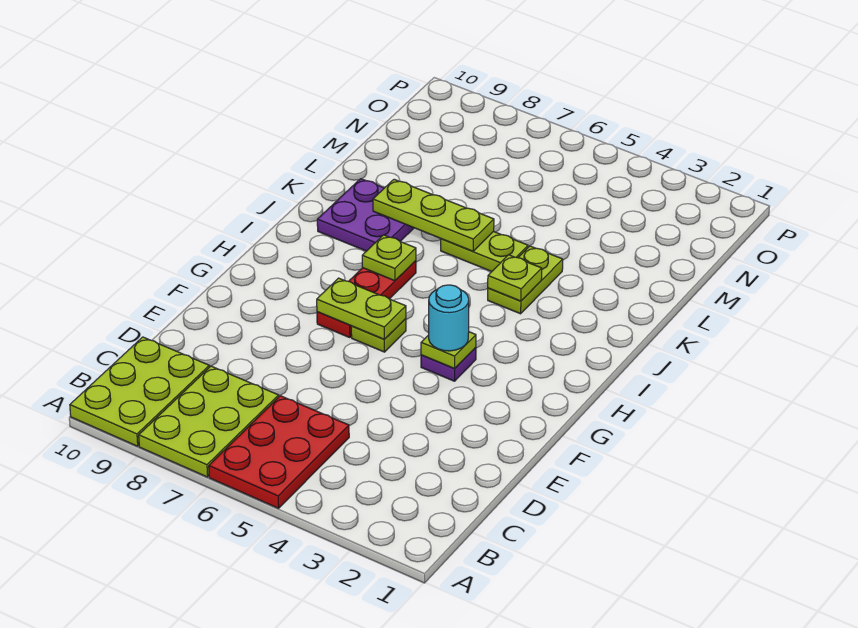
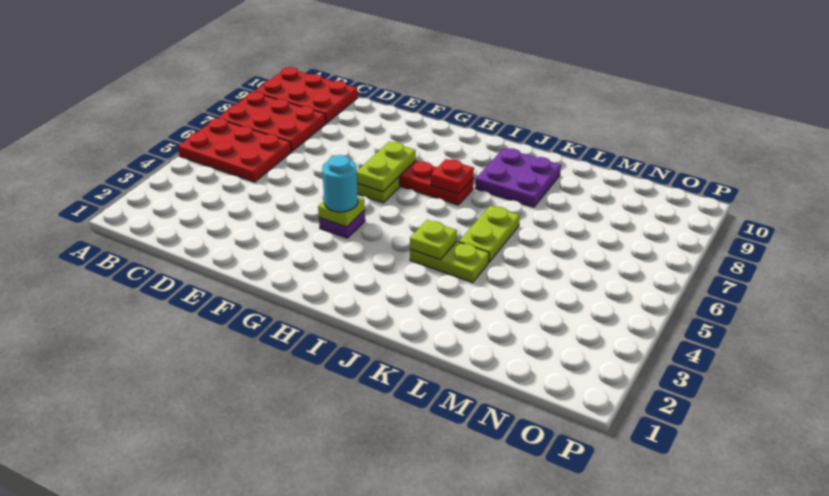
lime 2x3 plate [139,366,279,477] -> red 2x3 plate [218,92,326,151]
lime 2x3 plate [70,337,209,446] -> red 2x3 plate [254,67,358,123]
lime 1x1 plate [362,235,416,281] -> red 1x1 plate [431,159,474,194]
lime 1x3 plate [373,179,494,251] -> none

